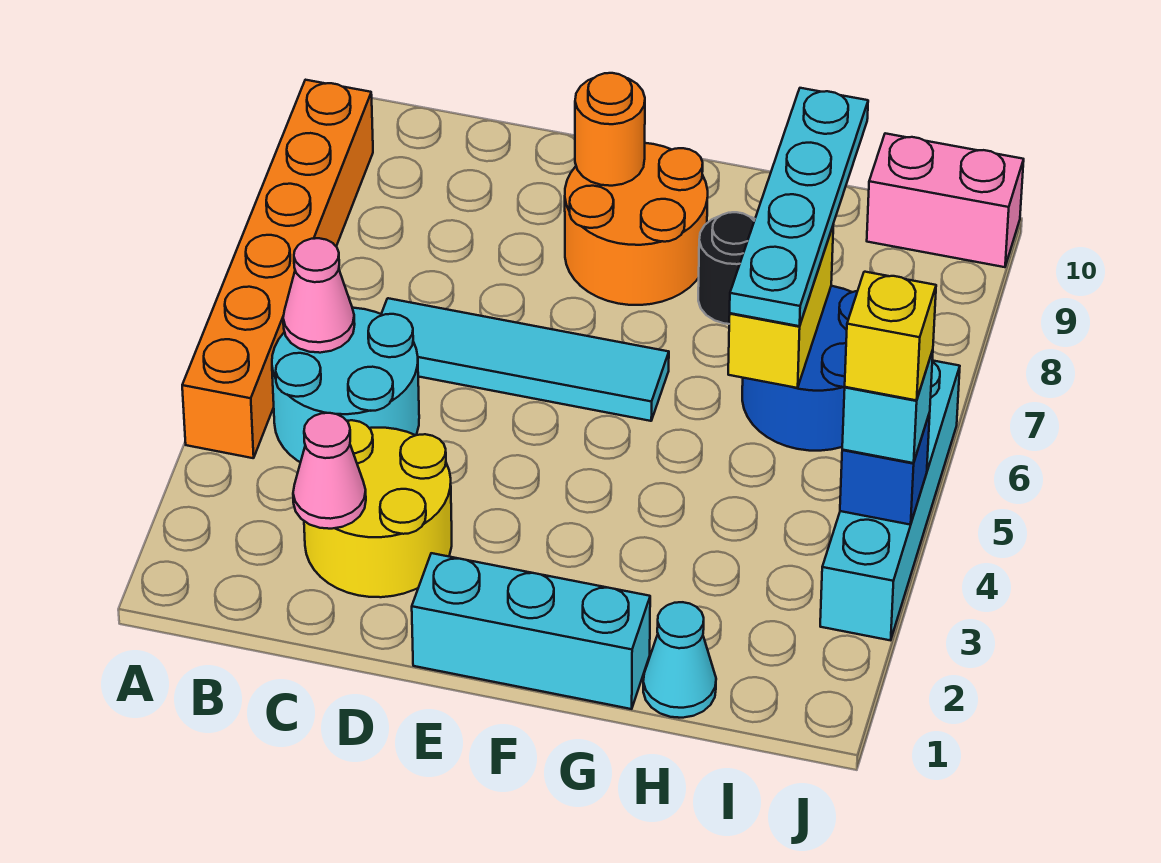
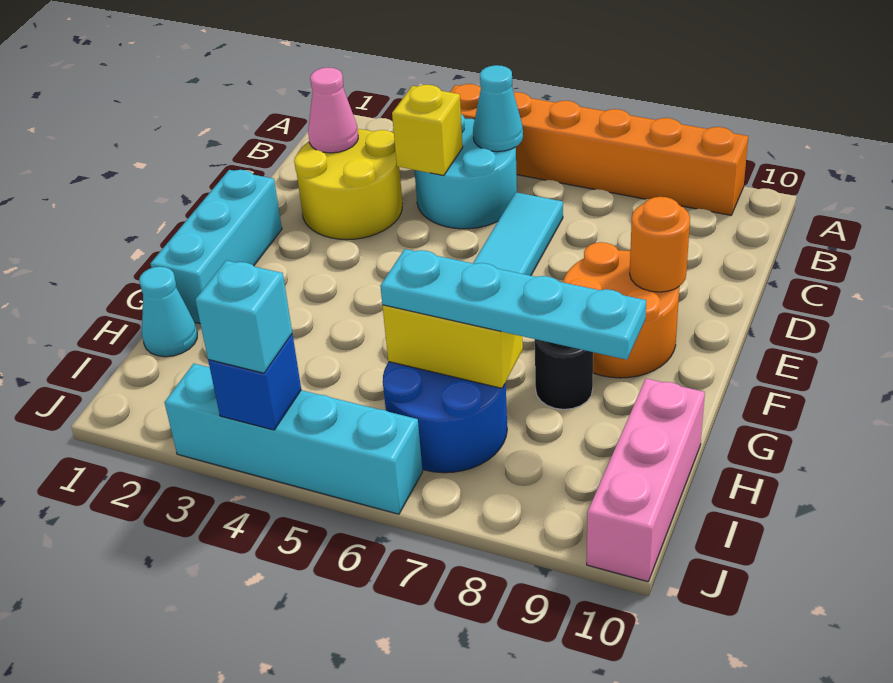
pink 1x1 cone [283,238,355,353] -> cyan 1x1 cone [473,65,523,152]
pink 1x2 brick [867,133,1024,267] -> pink 1x3 brick [587,379,705,582]
yellow 1x1 brick [845,272,936,400] -> yellow 1x1 brick moved to [392,85,463,176]

